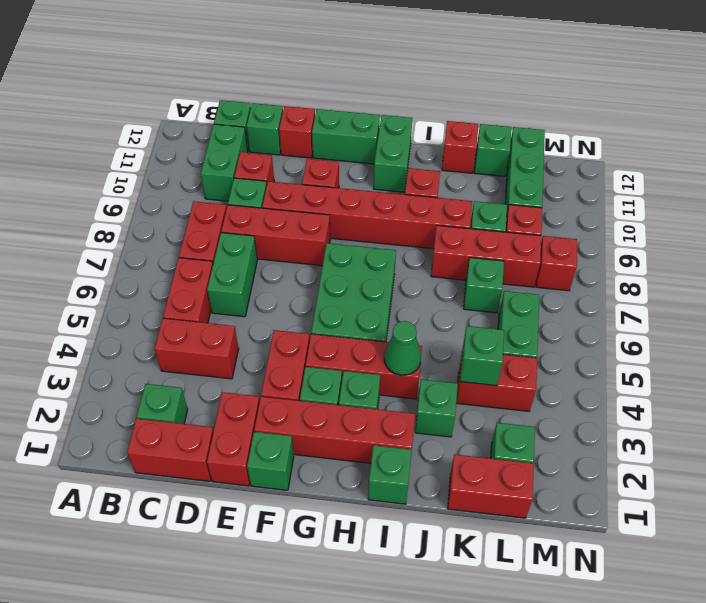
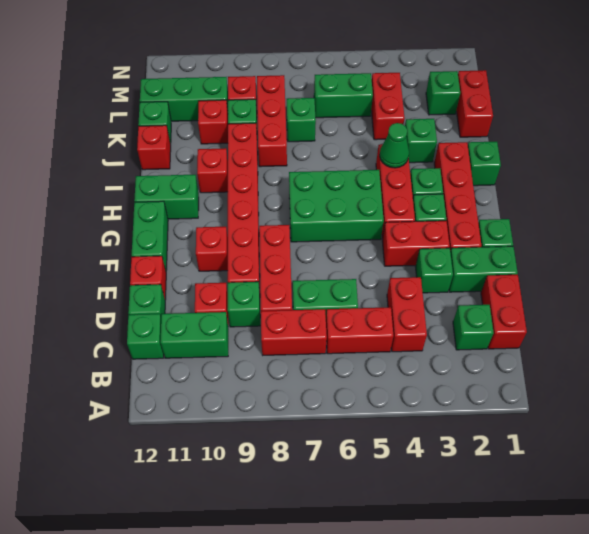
red 1x2 brick [207,392,260,486] -> green 1x2 brick [449,246,518,292]
green 1x1 brick [460,326,504,386] -> green 1x1 brick moved to [416,248,453,293]
red 1x1 brick [536,236,577,291] -> red 1x1 brick moved to [198,100,228,144]

